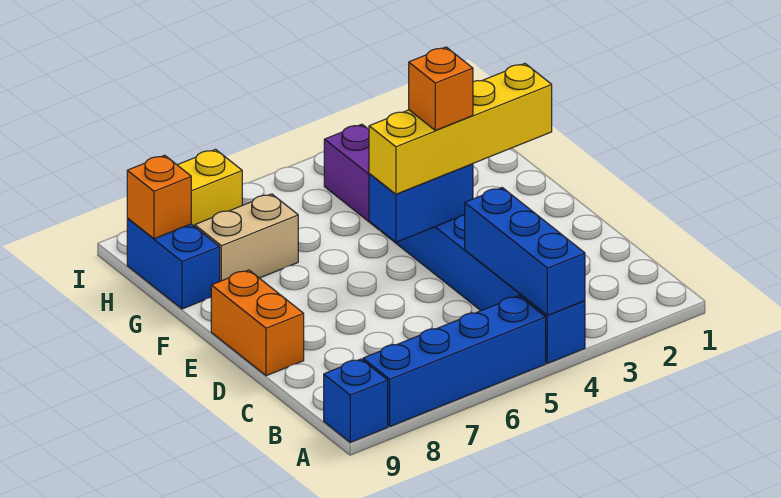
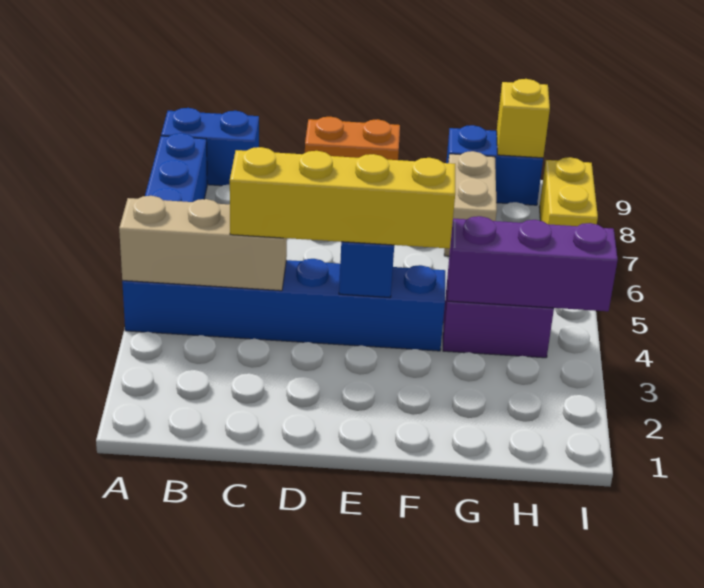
blue 1x3 brick [465,188,585,315] -> tan 1x3 brick [119,196,287,291]
blue 1x1 brick [324,359,388,442] -> blue 1x2 brick [161,108,259,186]
yellow 1x4 brick [369,64,552,194] -> yellow 1x4 brick turned to [230,147,455,248]
orange 1x1 brick [409,47,473,130] -> none
none -> purple 1x3 brick [448,216,618,311]
orange 1x1 brick [127,155,191,239] -> yellow 1x1 brick [497,79,550,158]

